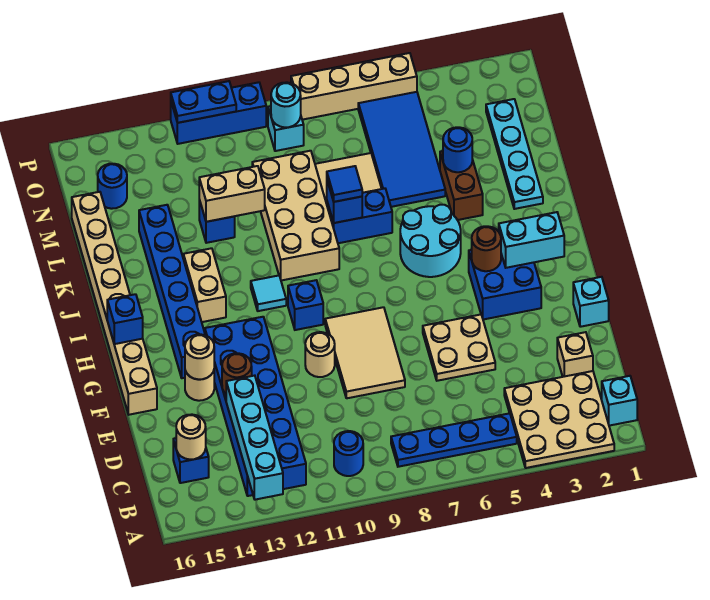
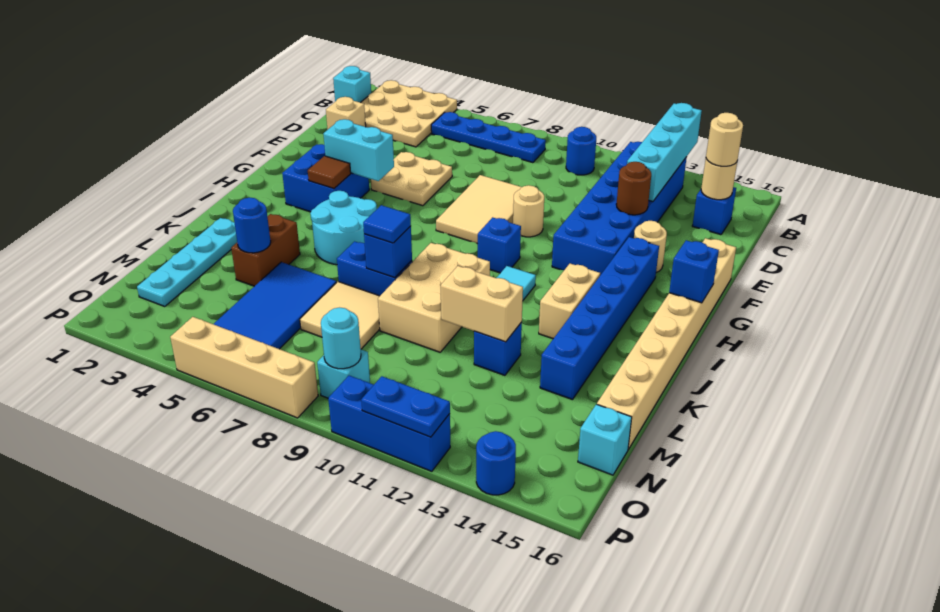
cyan 1x1 brick [573,277,609,327] -> cyan 1x1 brick moved to [578,404,632,475]
tan 1x1 round brick [185,334,214,379] -> tan 1x1 round brick moved to [706,113,743,166]
cyan 1x2 brick [499,212,564,268] -> cyan 1x2 brick moved to [323,119,394,181]
brown 1x1 round brick [472,226,501,271] -> brown 1x1 tile [308,156,351,189]
tan 2x4 brick [252,151,339,281] -> tan 2x3 brick [378,243,490,352]
blue 1x1 round brick [98,164,127,209] -> blue 1x1 round brick moved to [476,431,516,495]

